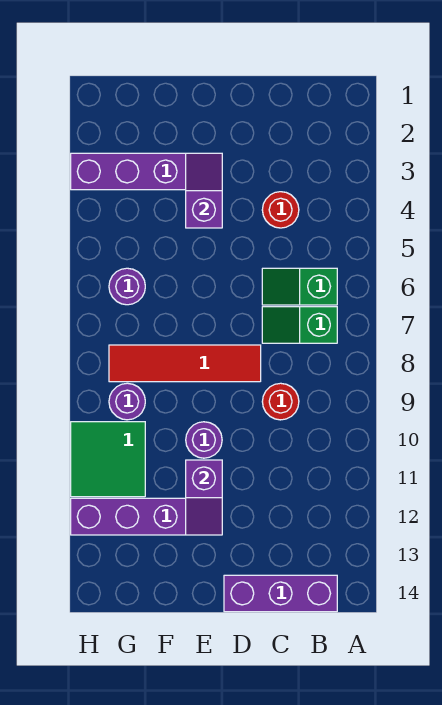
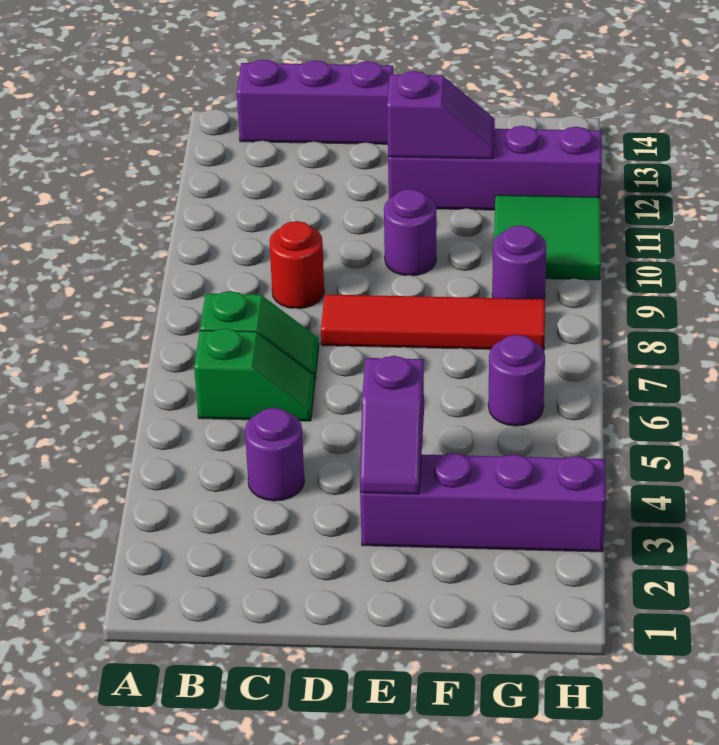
red 1x1 round brick [262,192,299,228] -> purple 1x1 round brick [245,408,304,501]
purple 1x2 slope [186,460,222,535] -> purple 1x2 slope turned to [387,71,495,159]

